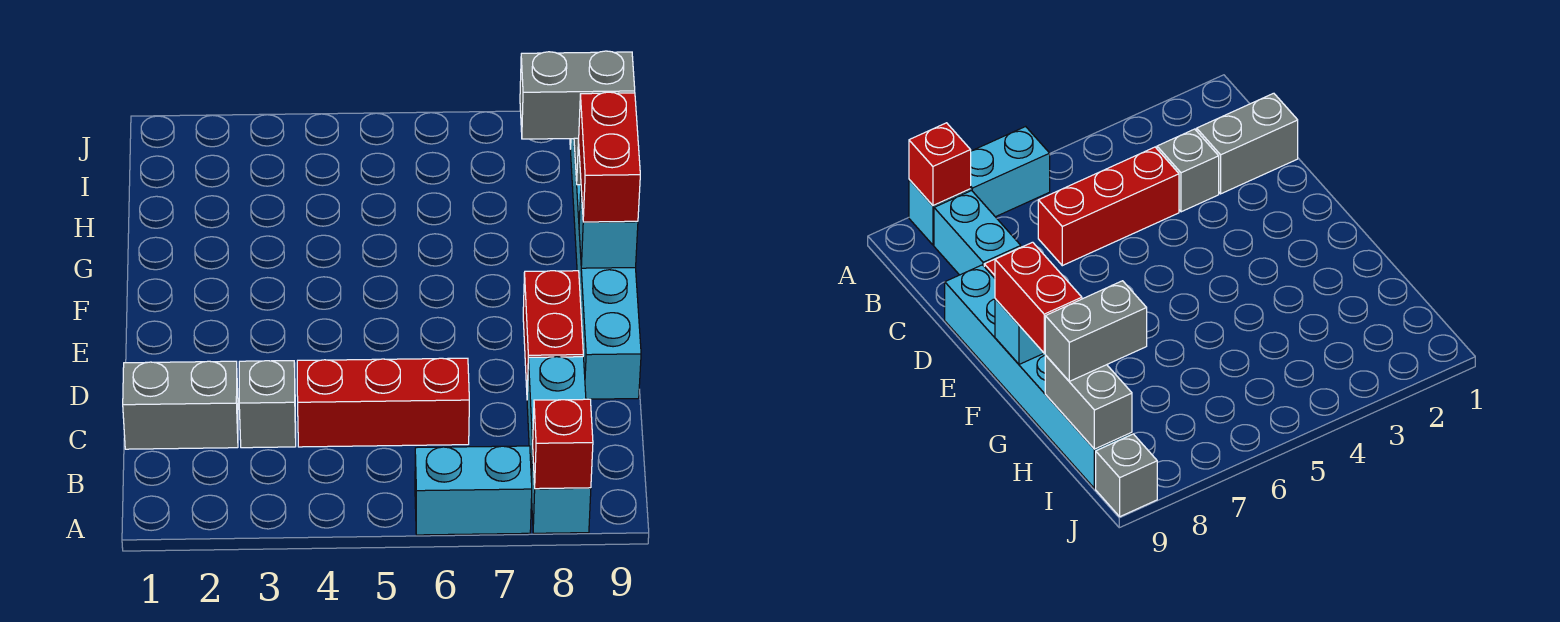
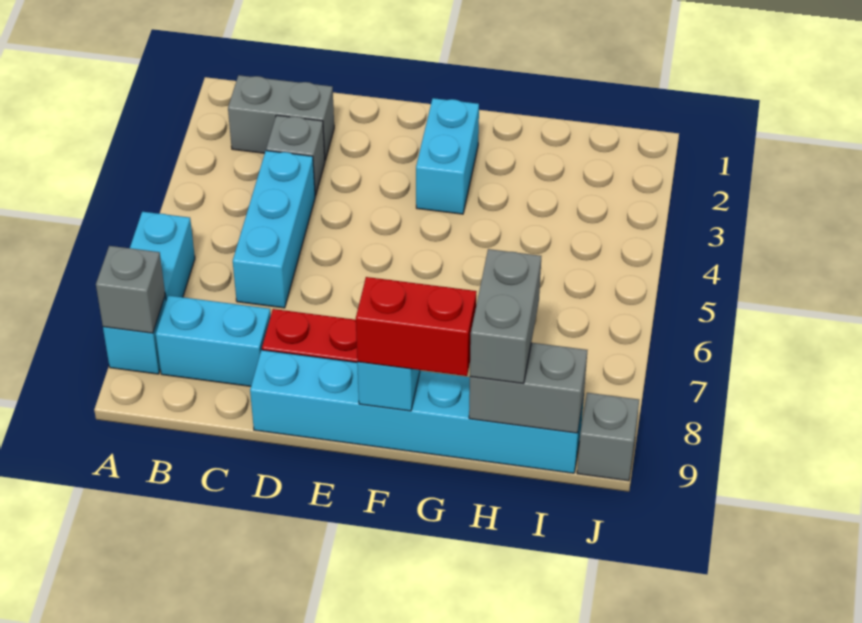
red 1x1 brick [533,399,593,489] -> grey 1x1 brick [96,246,165,333]
grey 1x2 brick [123,361,238,449] -> grey 1x2 brick turned to [228,75,334,160]
red 1x3 brick [297,358,469,447] -> cyan 1x3 brick [233,151,315,308]
none -> cyan 1x2 brick [416,98,479,214]

